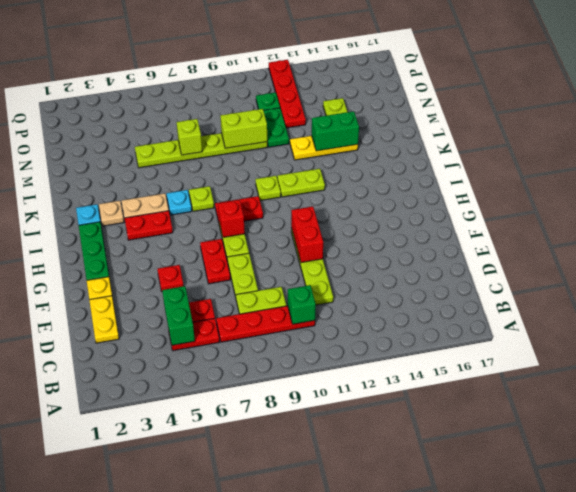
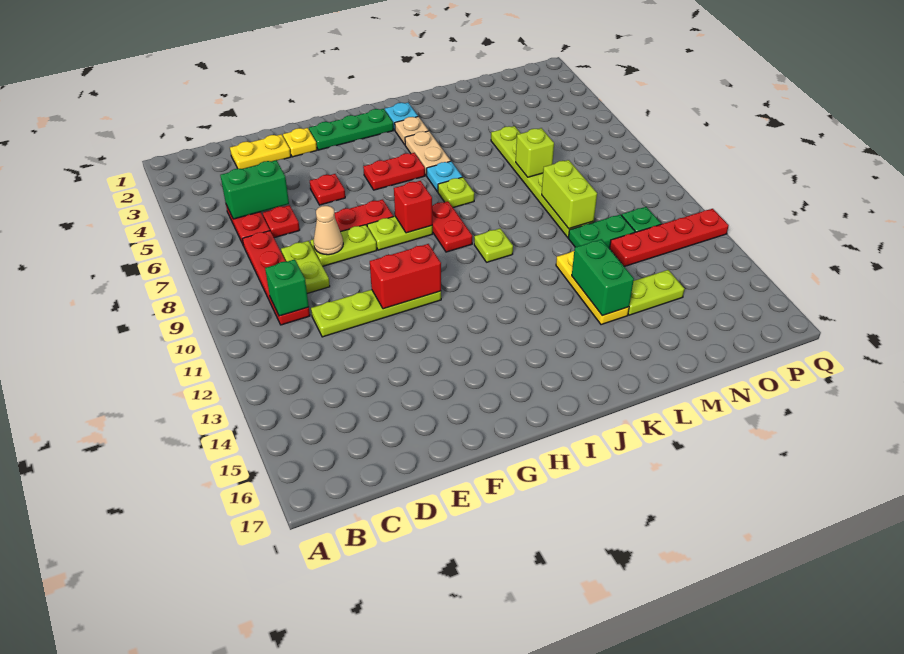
none -> tan 1x1 cone [314,206,343,255]
red 1x2 plate [124,211,173,240] -> red 1x2 plate turned to [363,153,425,190]
lime 1x2 plate [277,169,325,197] -> none

